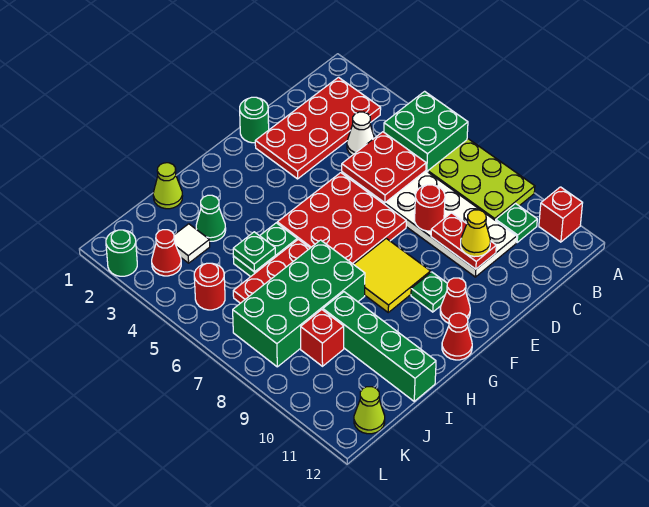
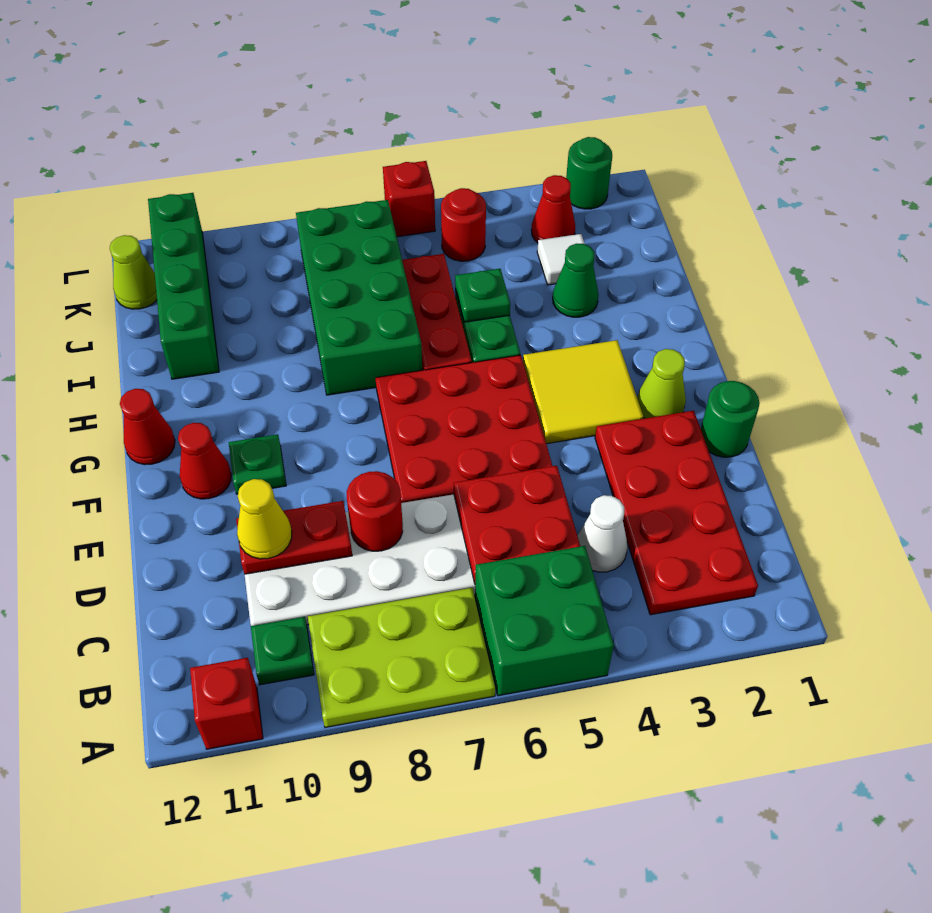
yellow 2x2 tile [354,238,431,312] -> yellow 2x2 tile moved to [523,340,643,444]
lime 1x1 cone [153,163,182,209] -> lime 1x1 cone moved to [637,349,686,418]
green 1x4 brick [323,292,436,401] -> green 1x4 brick turned to [148,193,219,379]
red 1x1 brick [301,310,344,366] -> red 1x1 brick moved to [383,161,435,237]

